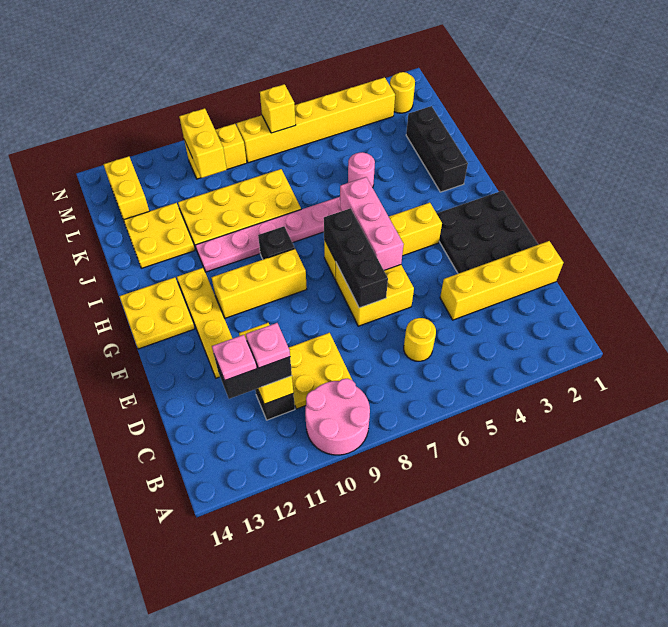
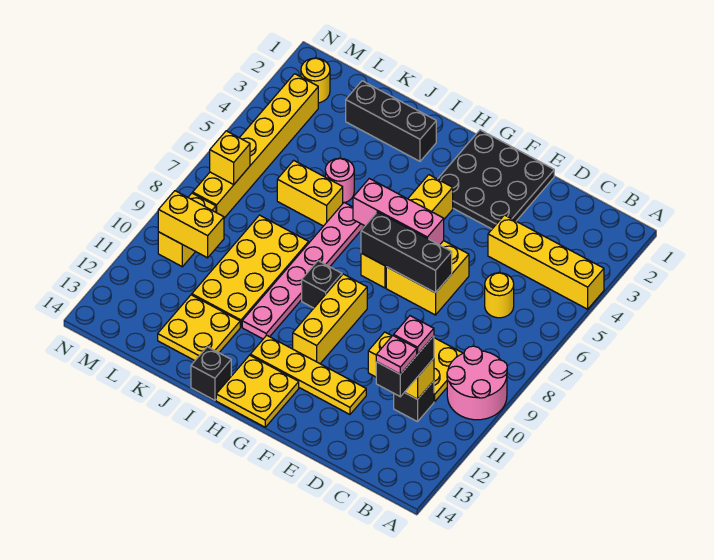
yellow 1x4 brick [440,241,563,320] -> yellow 1x4 brick turned to [488,215,604,309]
none -> black 1x1 brick [191,347,231,400]
yellow 1x2 brick [103,156,149,220] -> yellow 1x2 brick moved to [277,160,343,226]

